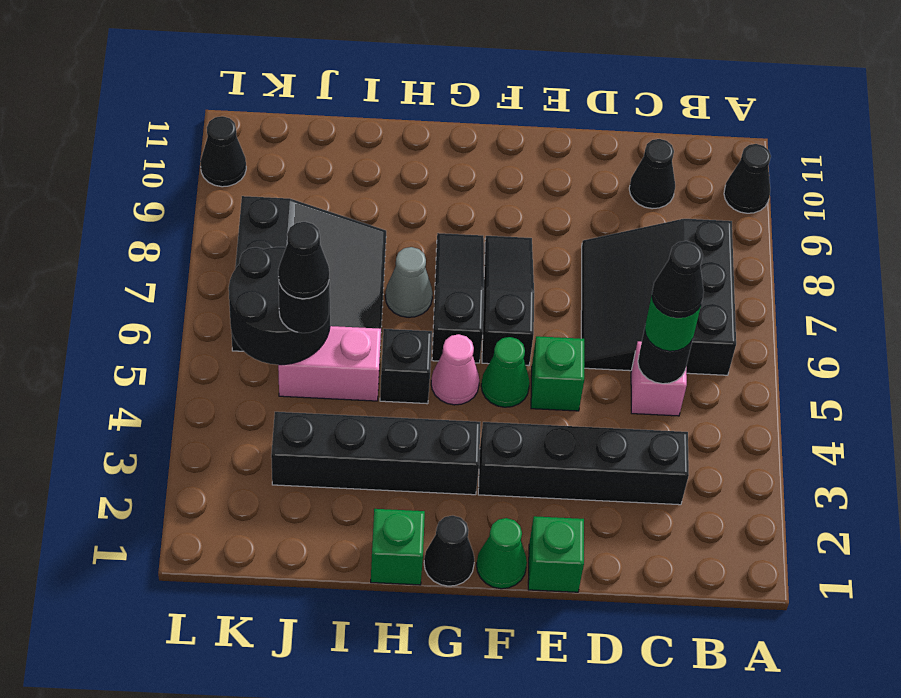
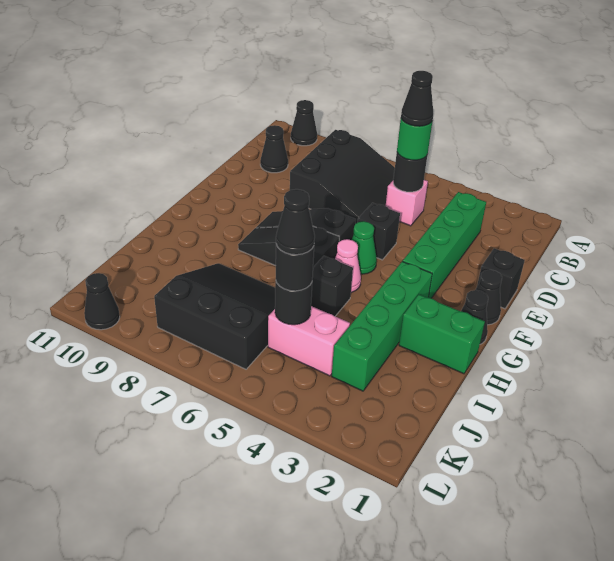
black 3x3 slope [581,219,736,375] -> black 3x3 slope turned to [290,130,395,224]
black 1x4 brick [478,422,689,505] -> green 1x4 brick [403,192,486,298]
green 1x1 brick [528,516,584,592] -> black 1x1 brick [477,248,525,309]
green 1x1 brick [531,336,584,411] -> black 1x1 brick [357,203,400,260]
green 1x1 cone [476,518,527,589] -> black 1x1 cone [476,270,502,325]
black 1x4 brick [271,412,480,495] -> green 1x4 brick [332,261,432,391]
green 1x1 brick [371,509,425,585] -> green 1x2 brick [399,295,485,374]
grey 1x1 cone [385,247,433,317] -> none
pink 1x2 brick [278,326,381,401] -> pink 1x2 brick turned to [268,306,350,376]
black 2x2 round brick [229,247,331,365] -> black 1x1 round brick [275,282,312,325]

